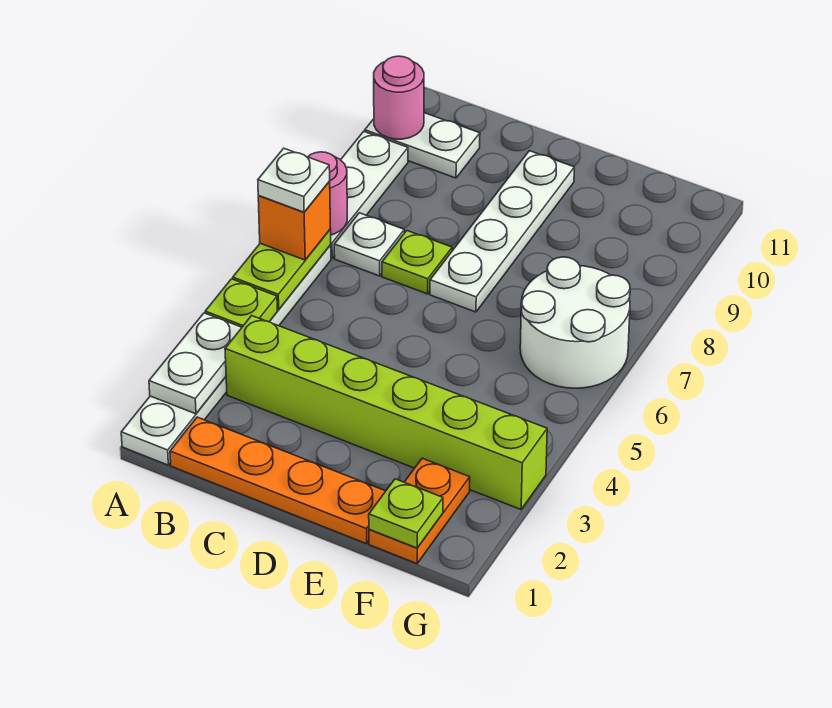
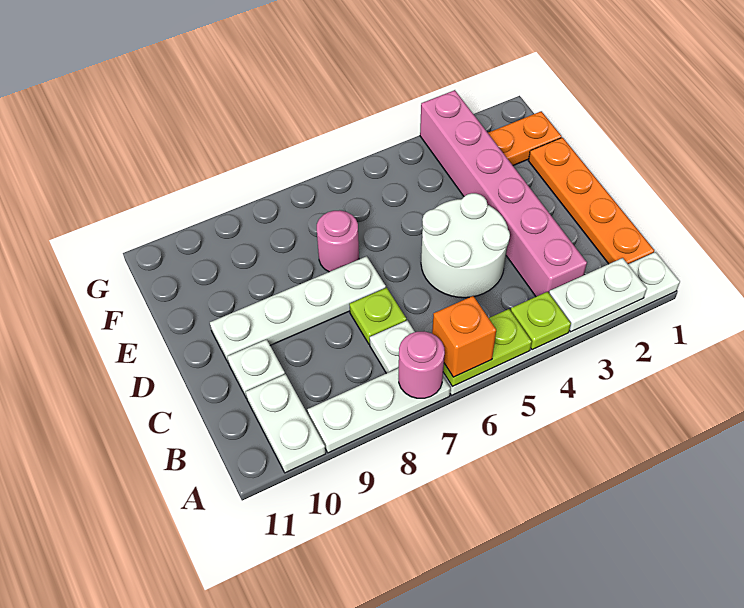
white 1x1 plate [258,148,330,212] -> white 1x1 plate moved to [227,339,285,398]
pink 1x1 round brick [374,56,424,139] -> pink 1x1 round brick moved to [317,210,359,272]
lime 1x6 brick [225,316,547,509] -> pink 1x6 brick [420,90,587,297]
lime 1x1 plate [369,479,443,548] -> none
white 2x2 round brick [520,257,630,388] -> white 2x2 round brick moved to [421,193,510,298]

